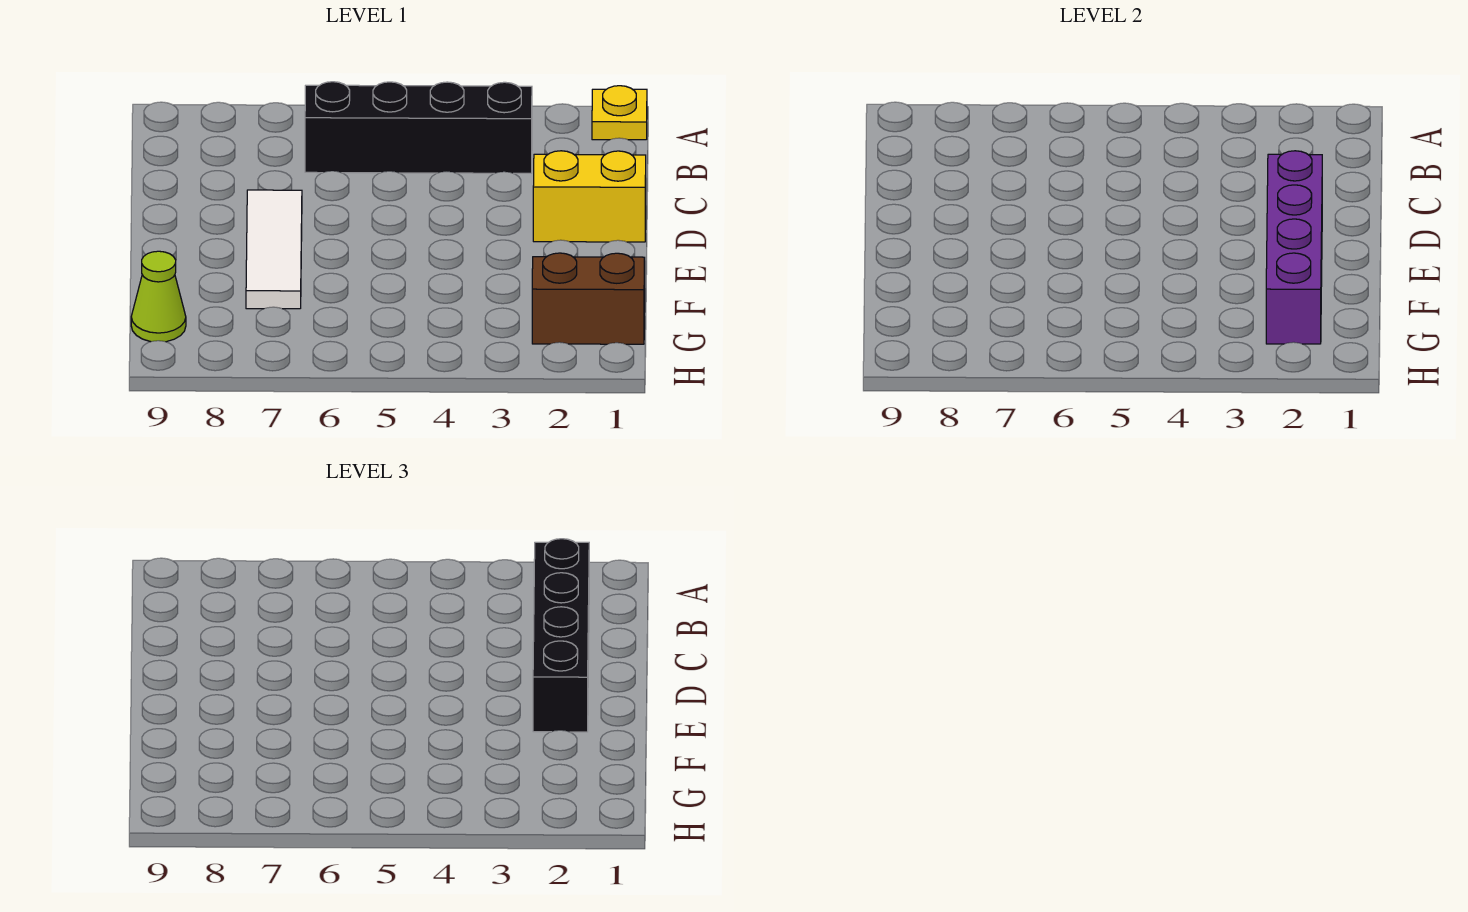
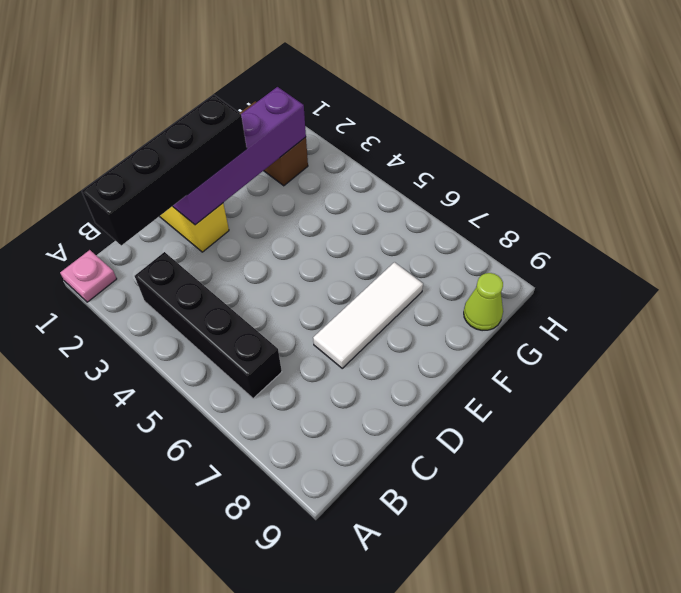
yellow 1x1 plate [592,86,647,140] -> pink 1x1 plate [60,250,117,302]

